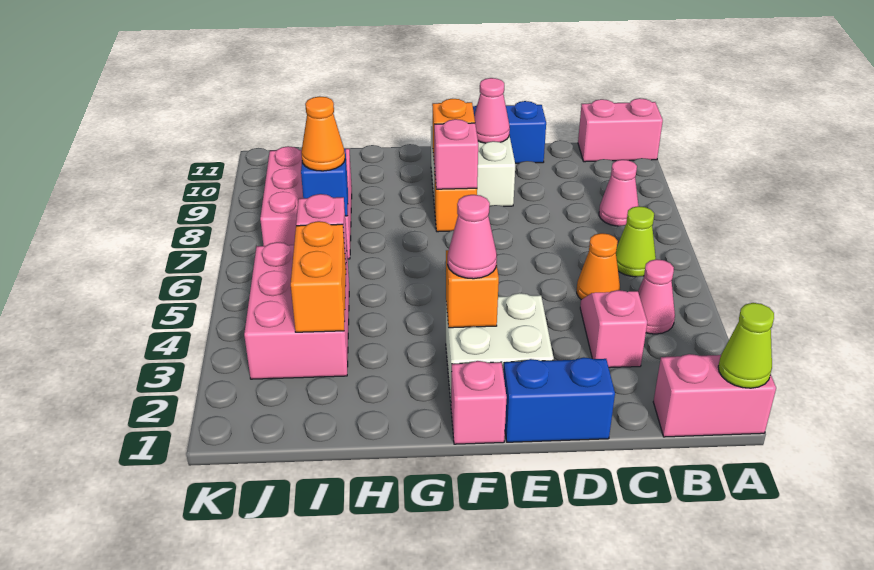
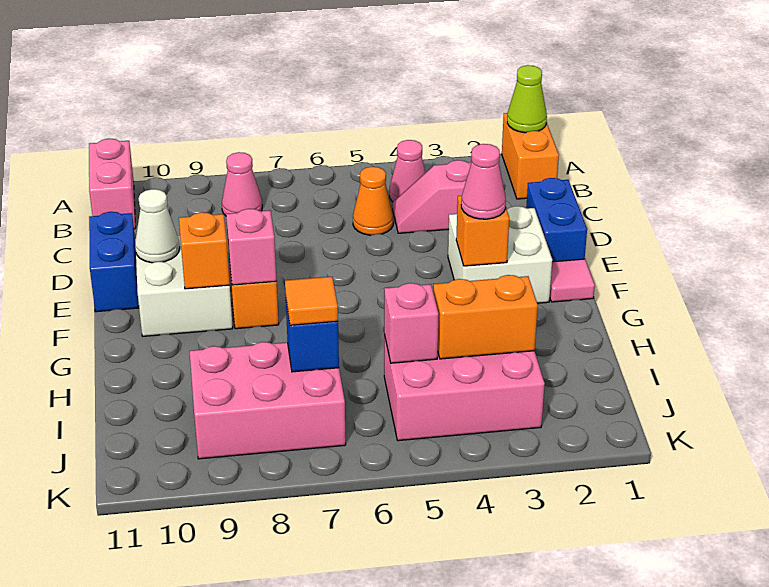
pink 1x2 brick [653,354,776,437] -> orange 1x2 brick [502,113,559,199]
lime 1x1 cone [616,206,656,277] -> none
pink 1x1 cone [474,78,510,143] -> white 1x1 cone [135,189,180,263]
pink 1x1 brick [451,361,507,444] -> pink 1x1 tile [550,259,595,302]
orange 1x1 cone [301,97,345,171] -> orange 1x1 tile [285,277,338,325]

